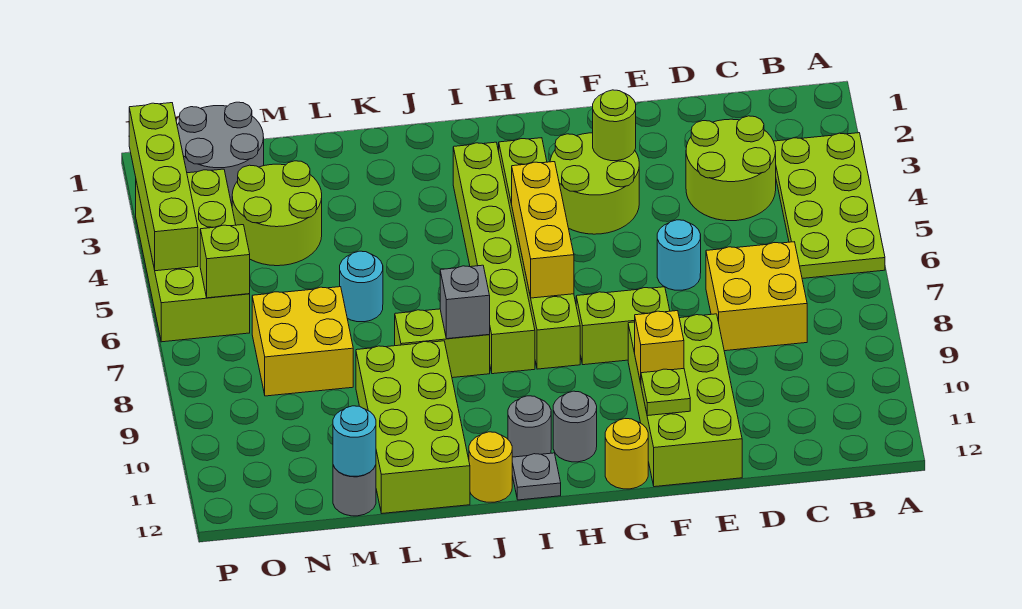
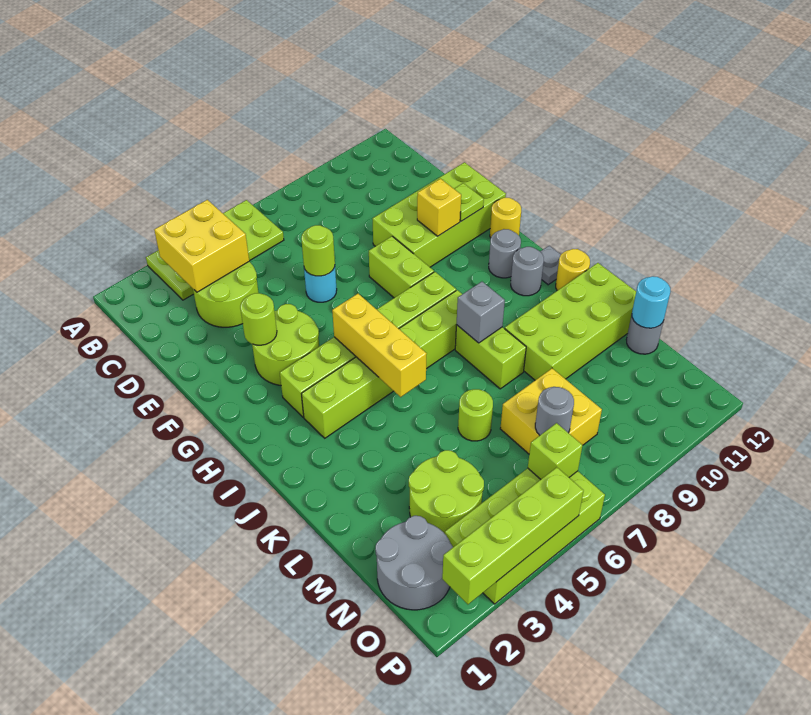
yellow 2x2 brick [706,242,807,351] -> yellow 2x2 brick moved to [154,200,249,292]
none -> lime 1x1 round brick [301,225,335,276]
yellow 1x3 brick [512,162,574,298] -> yellow 1x3 brick turned to [332,294,427,397]
cyan 1x1 round brick [340,251,383,322] -> lime 1x1 round brick [458,389,493,441]
none -> grey 1x1 round brick [535,387,574,436]

